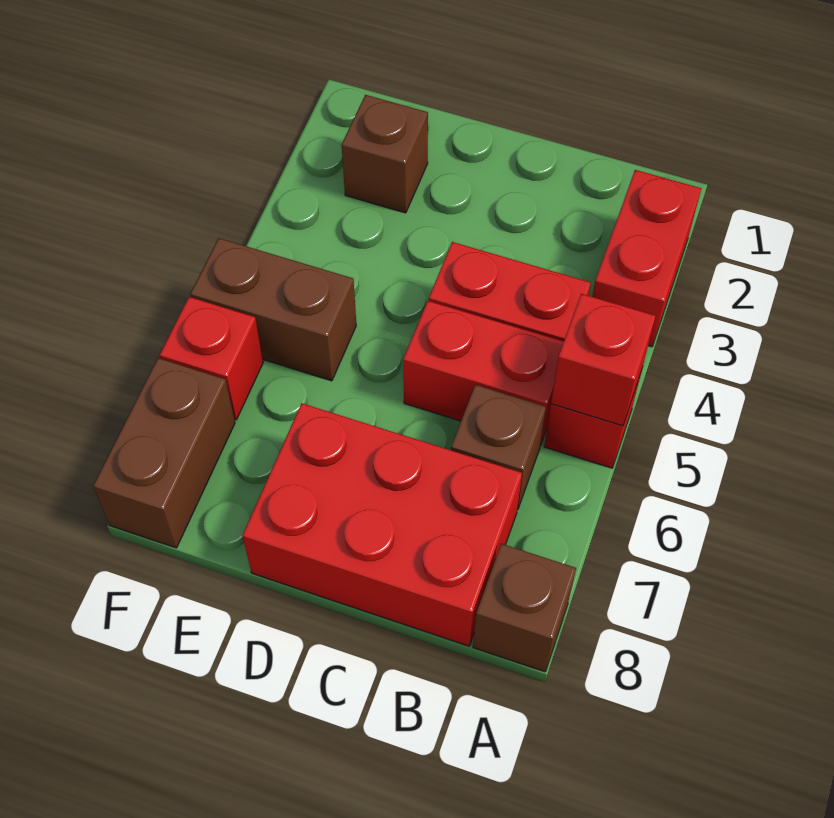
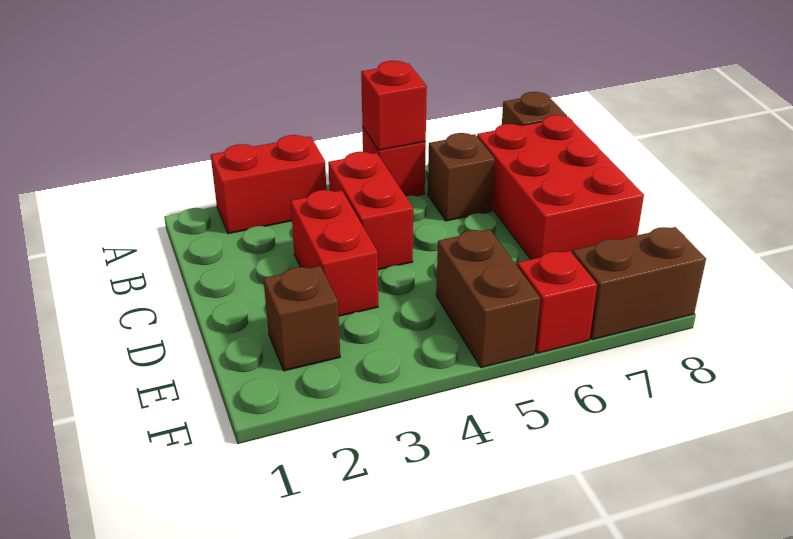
red 1x2 brick [403,301,564,446] -> red 1x2 brick moved to [291,190,378,316]

